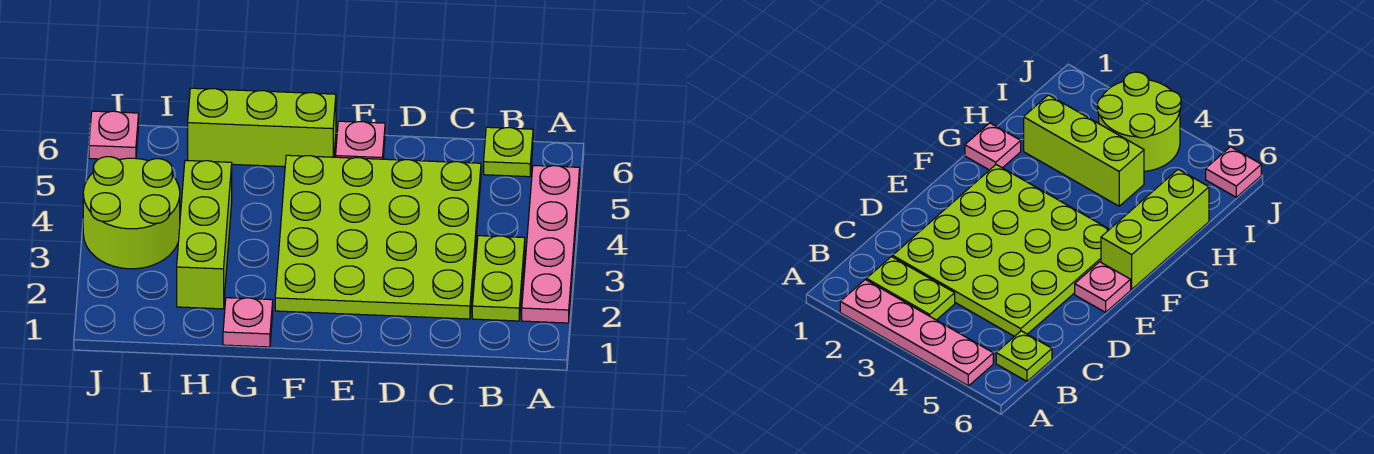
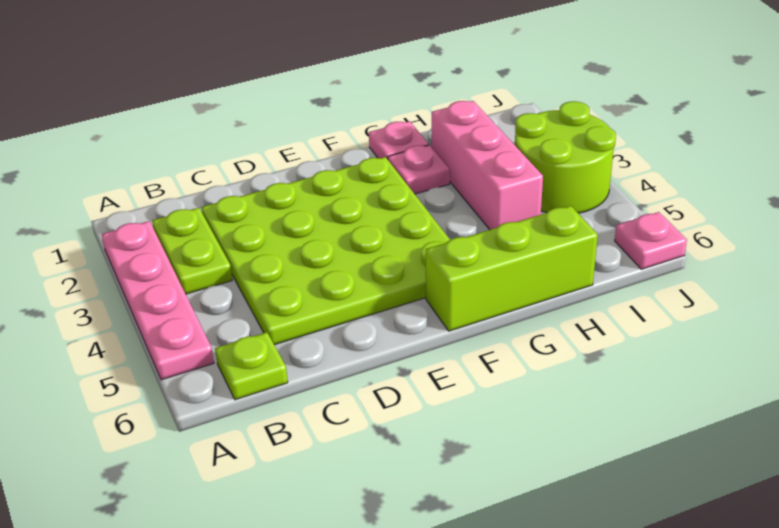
pink 1x1 plate [336,121,385,159] -> pink 1x1 plate moved to [388,145,450,194]
lime 1x3 brick [177,160,232,309] -> pink 1x3 brick [432,101,543,230]

